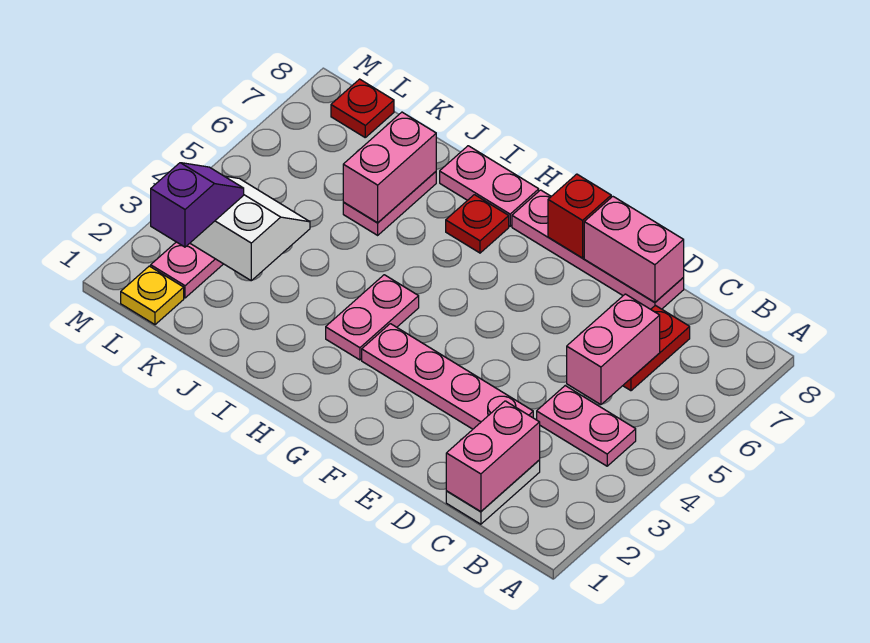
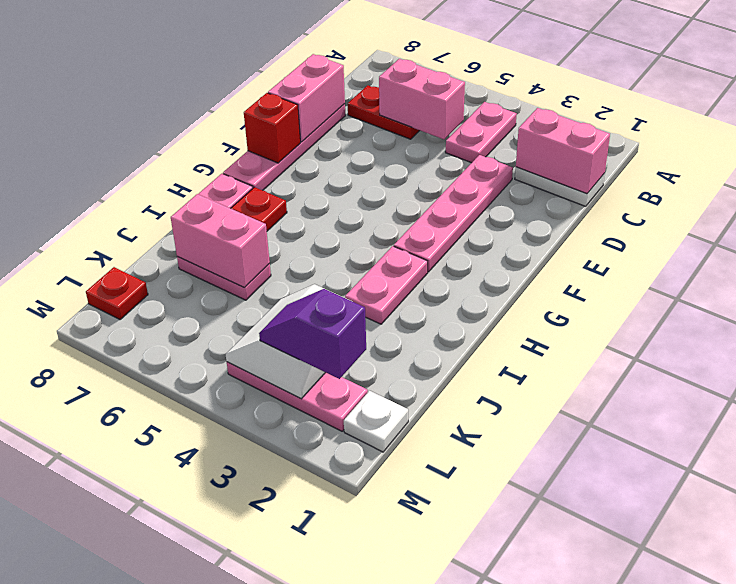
pink 1x2 plate [326,275,419,360] -> pink 1x2 plate turned to [345,246,428,324]
yellow 1x1 plate [121,266,184,325] -> white 1x1 plate [344,391,408,452]

